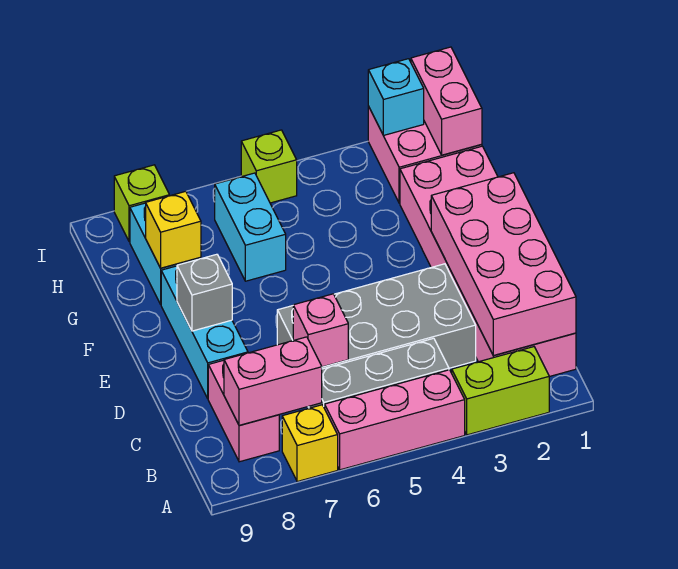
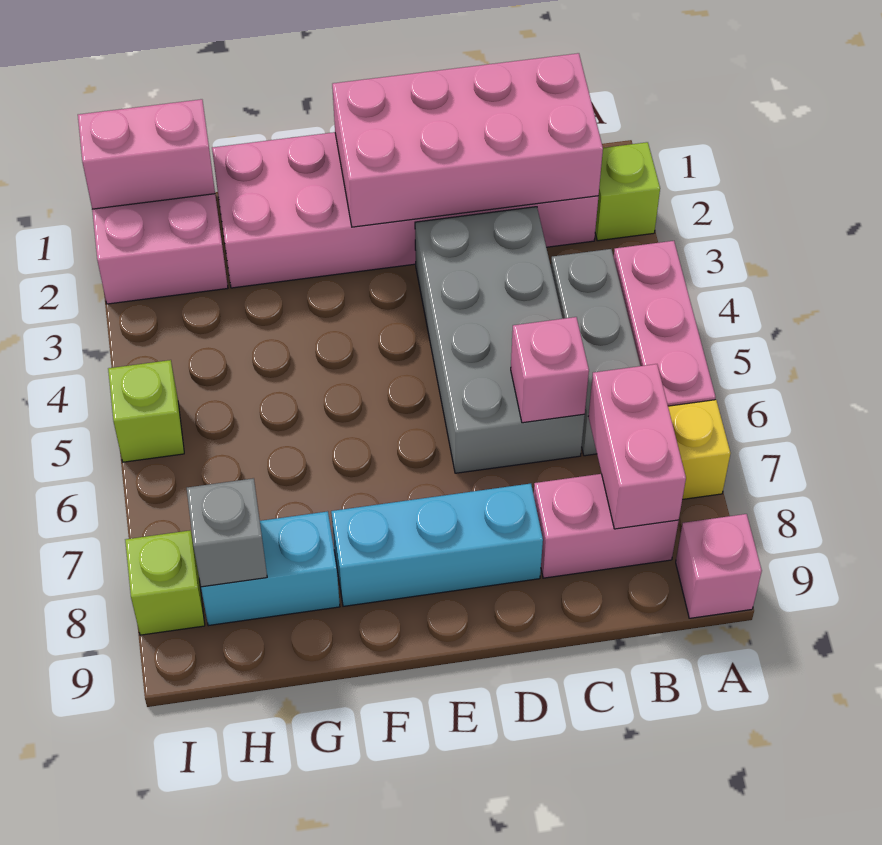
lime 1x2 brick [452,347,549,435] -> lime 1x1 brick [595,142,660,241]
none -> pink 1x1 brick [676,514,762,618]
grey 1x1 brick [177,254,232,331] -> grey 1x1 brick moved to [187,478,267,587]
cyan 1x2 brick [215,173,286,281] -> none
yellow 1x1 brick [146,191,201,268] -> none
cyan 1x1 brick [368,59,424,135] -> none

